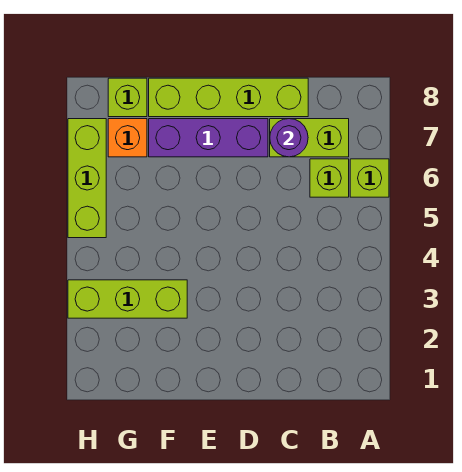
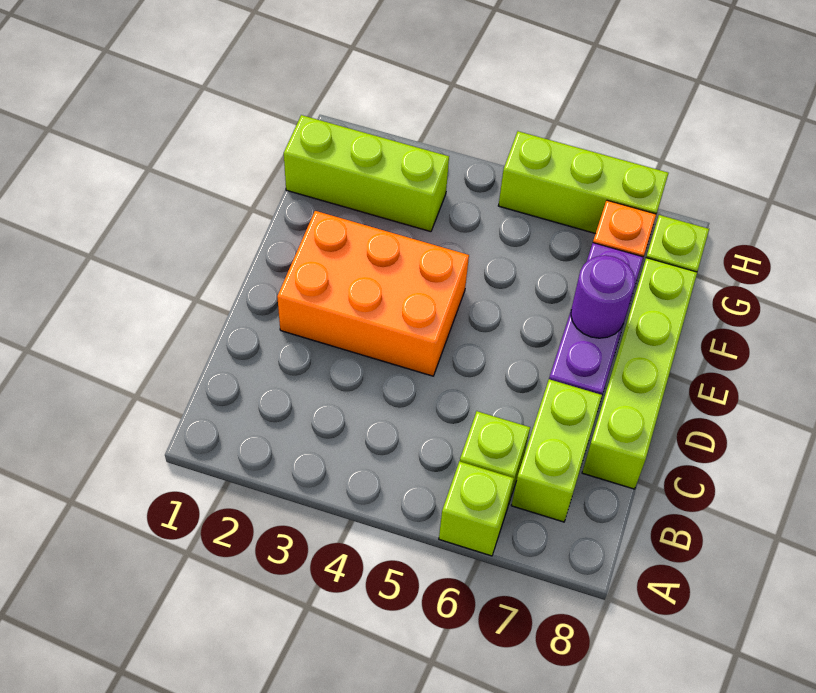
purple 1x1 round brick [270,119,308,157] -> purple 1x1 round brick moved to [571,255,635,338]
none -> orange 2x3 brick [277,211,469,376]
lime 1x3 brick [68,280,187,318] -> lime 1x3 brick turned to [284,115,449,232]

